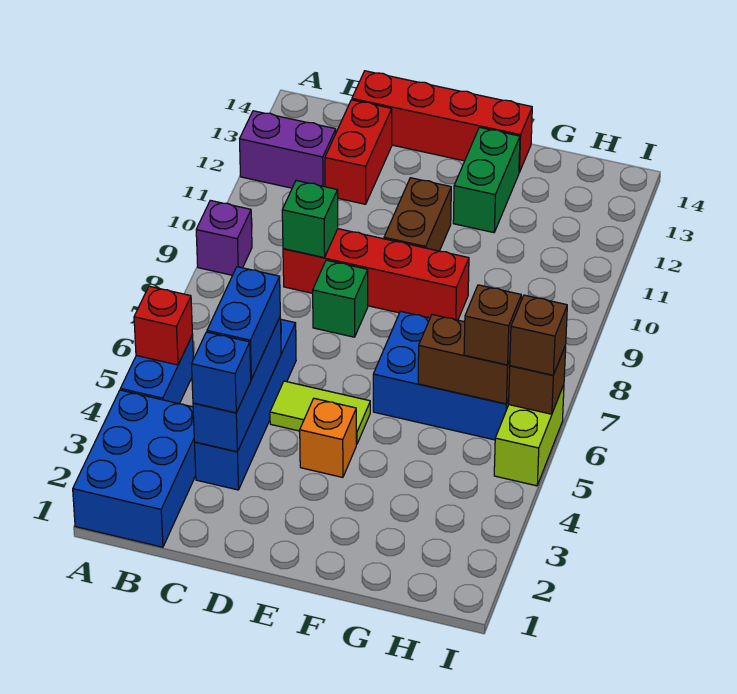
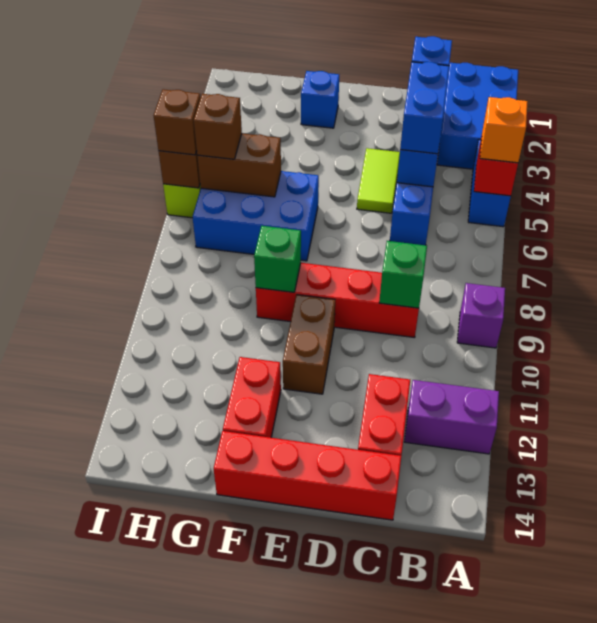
lime 1x2 tile [270,381,370,444] -> lime 1x2 tile turned to [357,148,400,213]
green 1x1 brick [313,260,368,337] -> green 1x1 brick moved to [254,226,301,292]
orange 1x1 brick [300,398,356,477] -> orange 1x1 brick moved to [480,97,528,163]
none -> blue 1x1 brick [301,71,339,128]
green 1x2 brick [453,127,520,233] -> red 1x2 brick [223,357,281,438]

